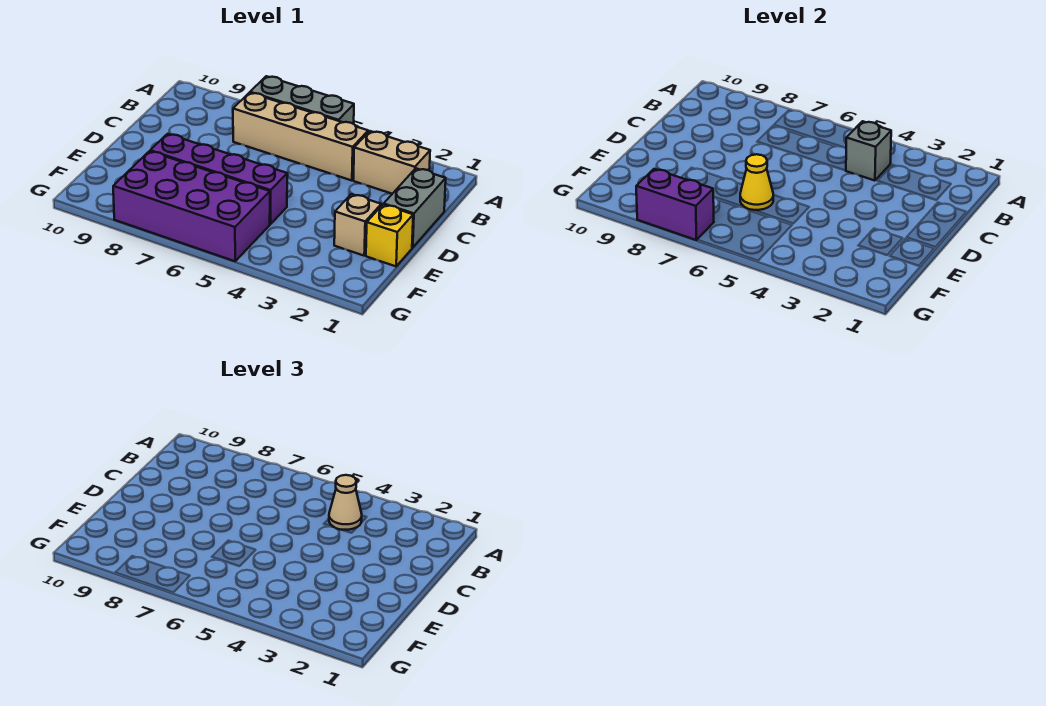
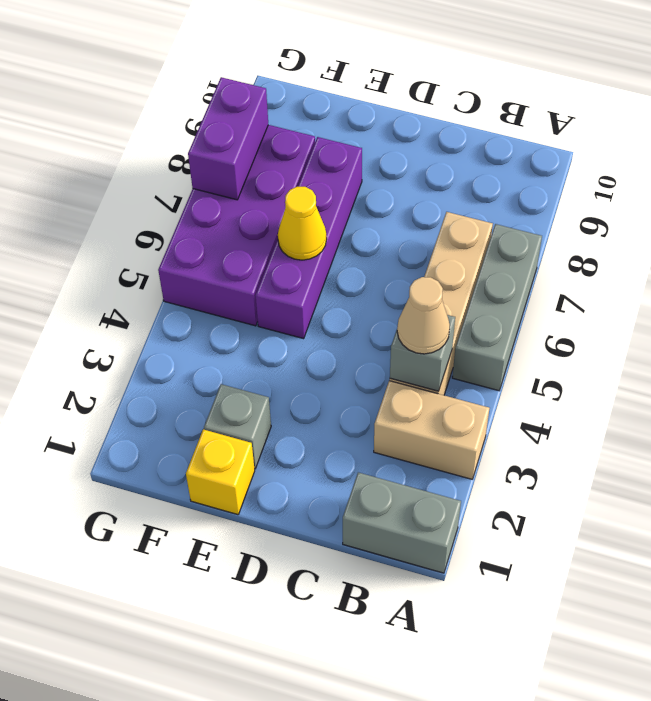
tan 1x2 brick [353,131,430,194] -> tan 1x2 brick turned to [374,381,489,479]
grey 1x2 brick [384,168,446,248] -> grey 1x2 brick moved to [343,472,461,573]
tan 1x1 brick [334,194,381,256] -> grey 1x1 brick [204,384,271,469]

